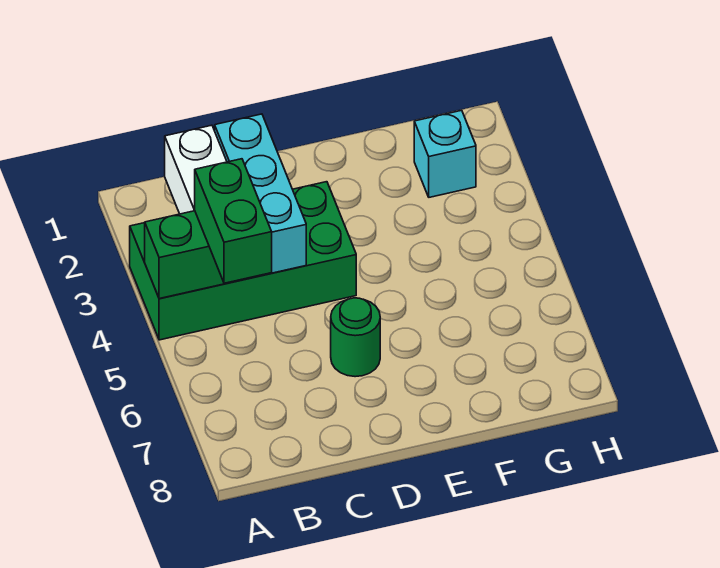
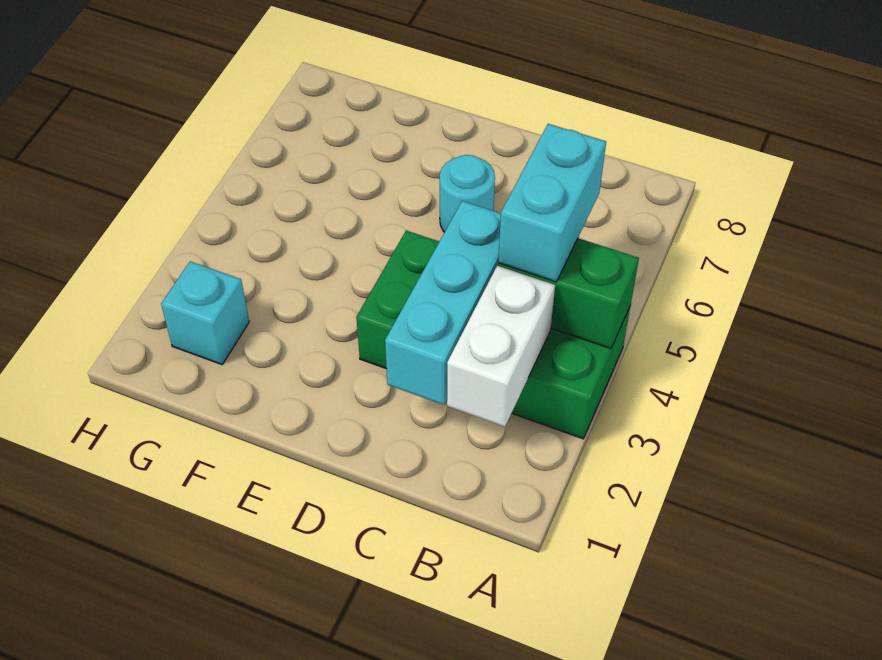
green 1x2 brick [195,159,272,283] -> cyan 1x2 brick [498,124,606,282]
green 1x1 round brick [331,298,380,377] -> cyan 1x1 round brick [440,155,495,232]

